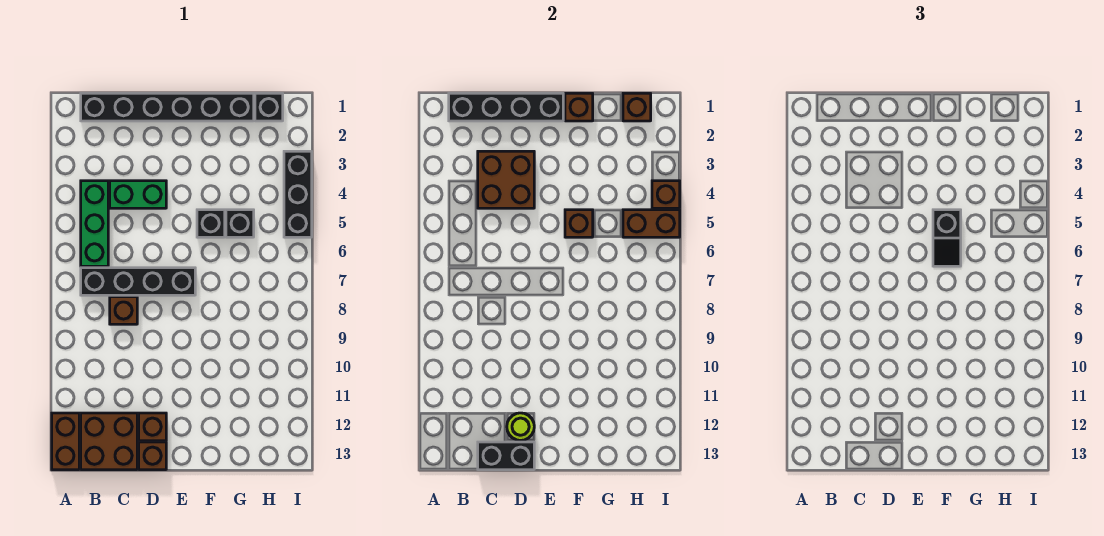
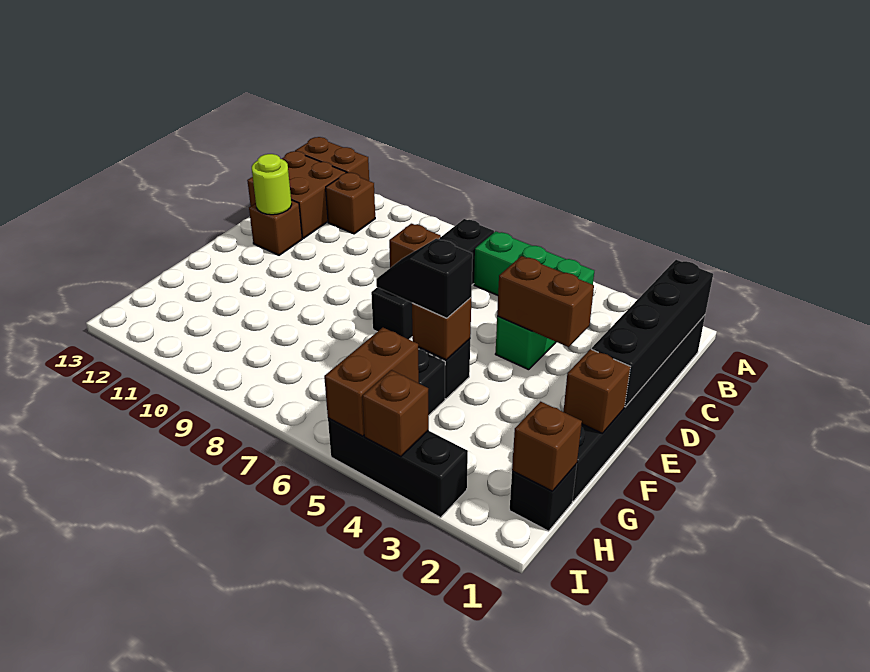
brown 2x2 brick [478,151,534,208] -> brown 1x2 brick [497,256,594,347]
black 1x2 brick [478,442,534,470] -> none
brown 1x1 brick [139,442,166,470] -> brown 1x1 brick moved to [326,172,375,234]

